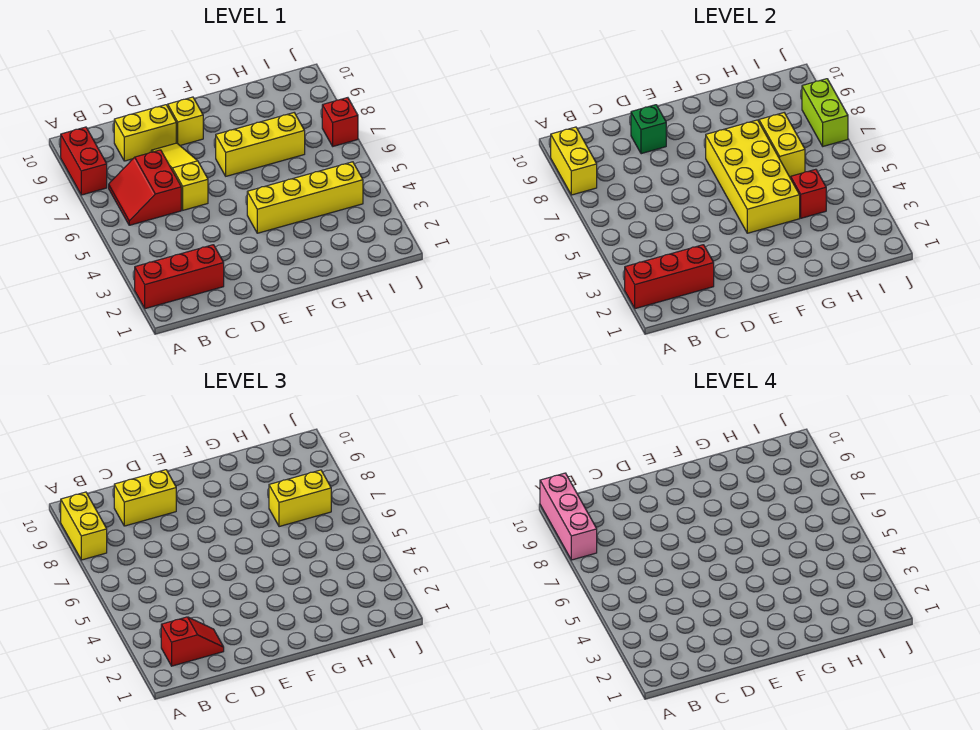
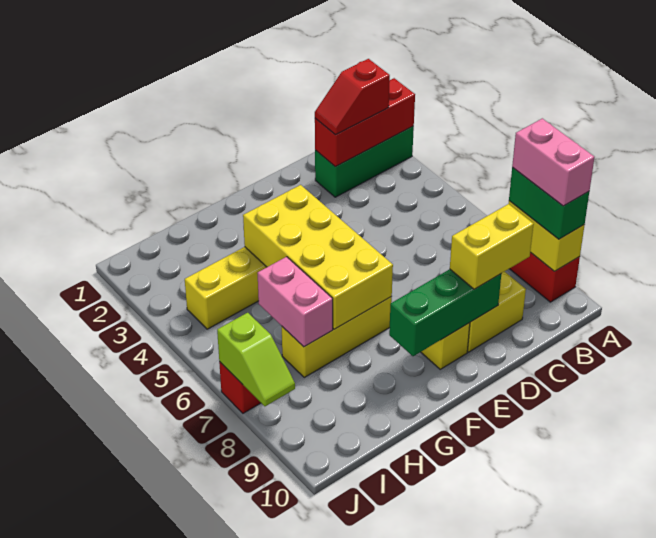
red 1x3 brick [135,245,224,309] -> green 1x3 brick [315,126,414,197]
yellow 1x2 brick [61,492,107,560] -> green 1x2 brick [509,167,589,239]
pink 1x3 brick [540,473,597,560] -> pink 1x2 brick [512,118,594,206]
red 2x2 slope [109,150,181,225] -> none
yellow 1x3 slope [151,143,208,210] -> none
green 1x1 brick [631,105,666,154] -> green 1x3 brick [389,269,501,356]
red 1x1 brick [791,169,826,218] -> none
yellow 1x2 brick [759,113,805,178] -> pink 1x2 brick [258,257,333,347]
yellow 1x2 brick [269,470,331,527] -> none
lime 1x2 brick [802,79,848,146] -> lime 1x2 slope [217,313,295,406]

